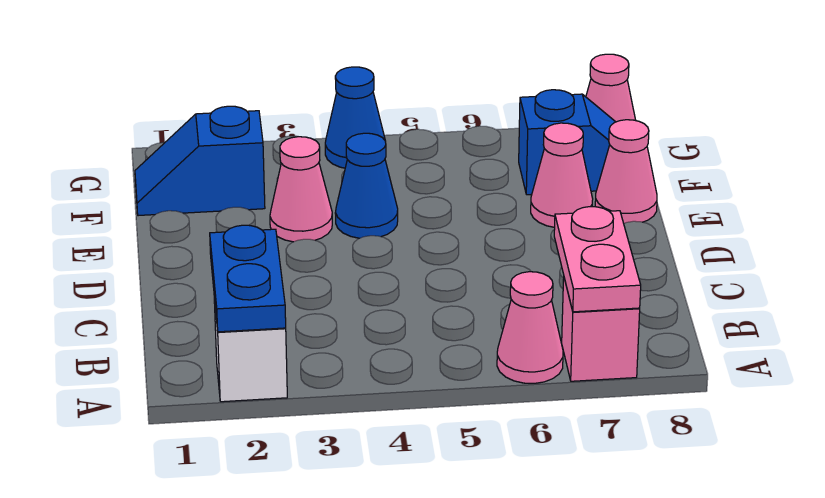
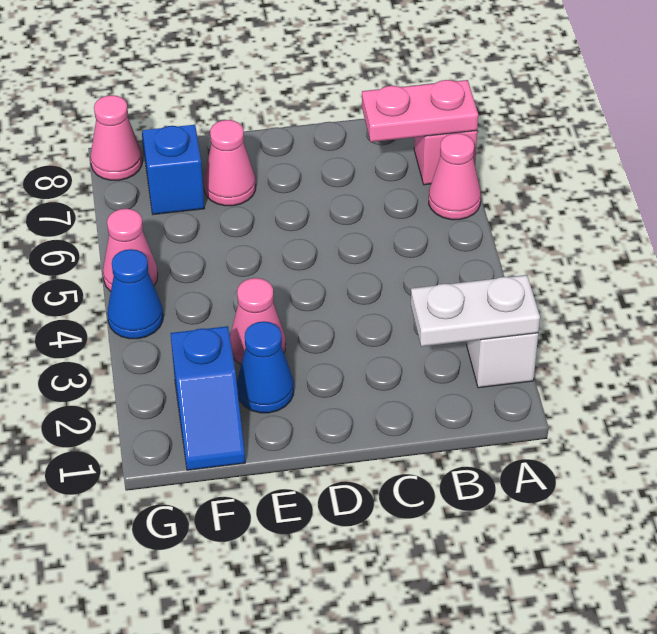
blue 1x2 plate [210,225,286,332] -> white 1x2 plate [411,275,540,347]
blue 1x1 cone [335,133,398,238] -> blue 1x1 cone moved to [237,321,294,413]
pink 1x1 cone [595,120,657,223] -> pink 1x1 cone moved to [103,209,158,292]

